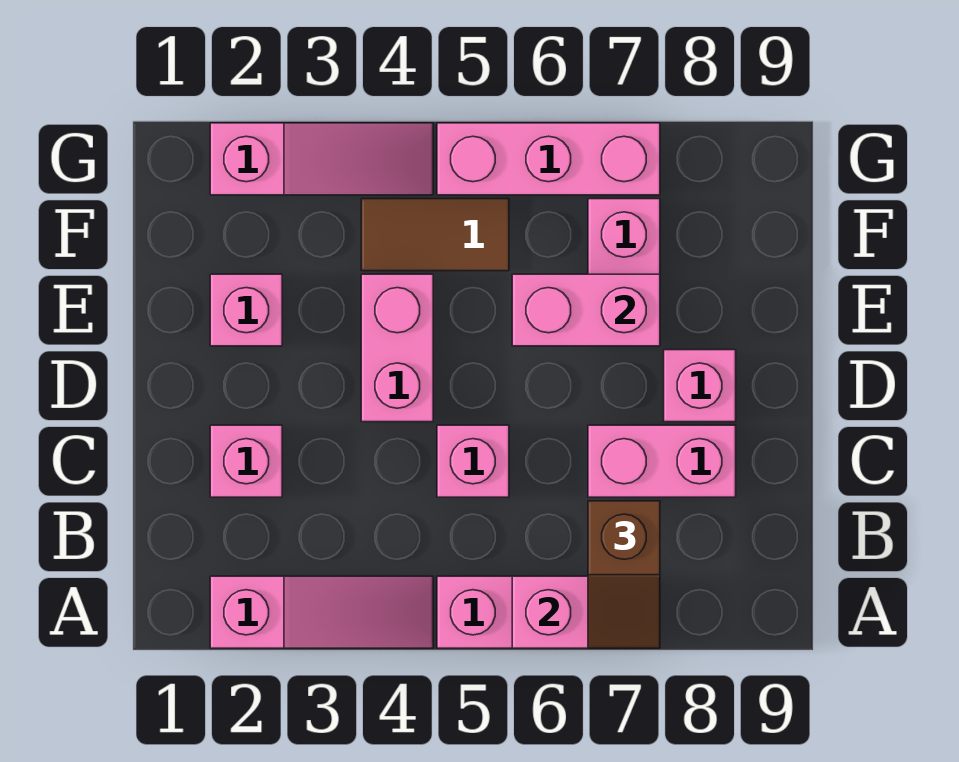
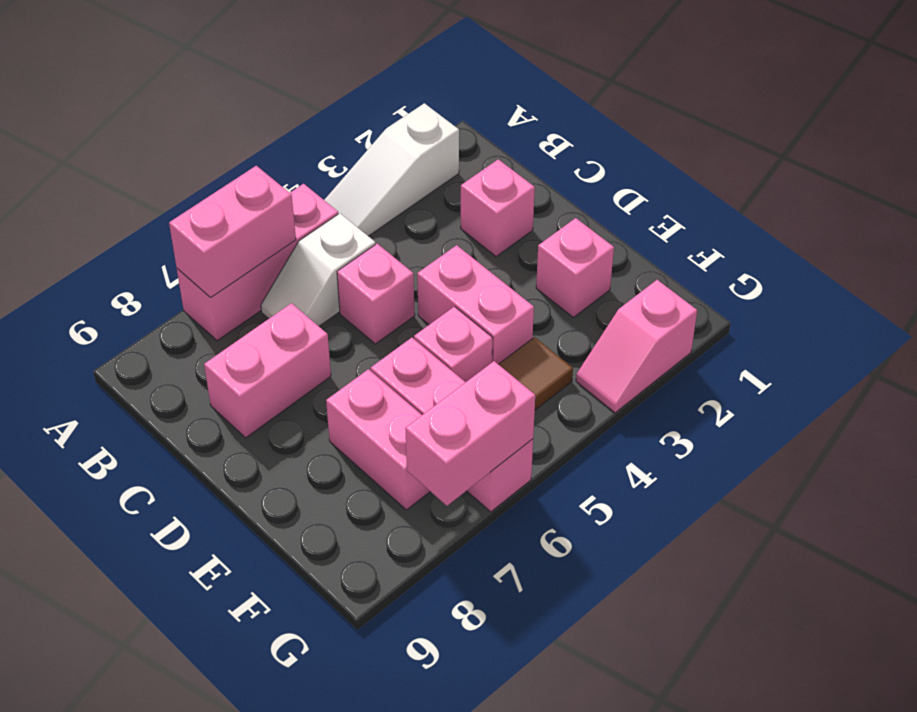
pink 1x3 slope [210,576,433,648] -> white 1x3 slope [324,103,459,236]
brown 1x2 slope [588,501,660,648] -> none
none -> white 1x2 slope [261,213,375,326]
pink 1x1 brick [664,350,736,422] -> pink 1x1 brick moved to [414,307,493,382]
pink 1x2 brick [512,274,660,346] -> pink 1x2 brick moved to [405,361,535,506]
pink 1x3 slope [210,123,433,195] -> pink 1x2 slope [576,280,697,413]
pink 1x3 brick [437,123,660,195] -> pink 1x3 brick turned to [371,338,533,512]

